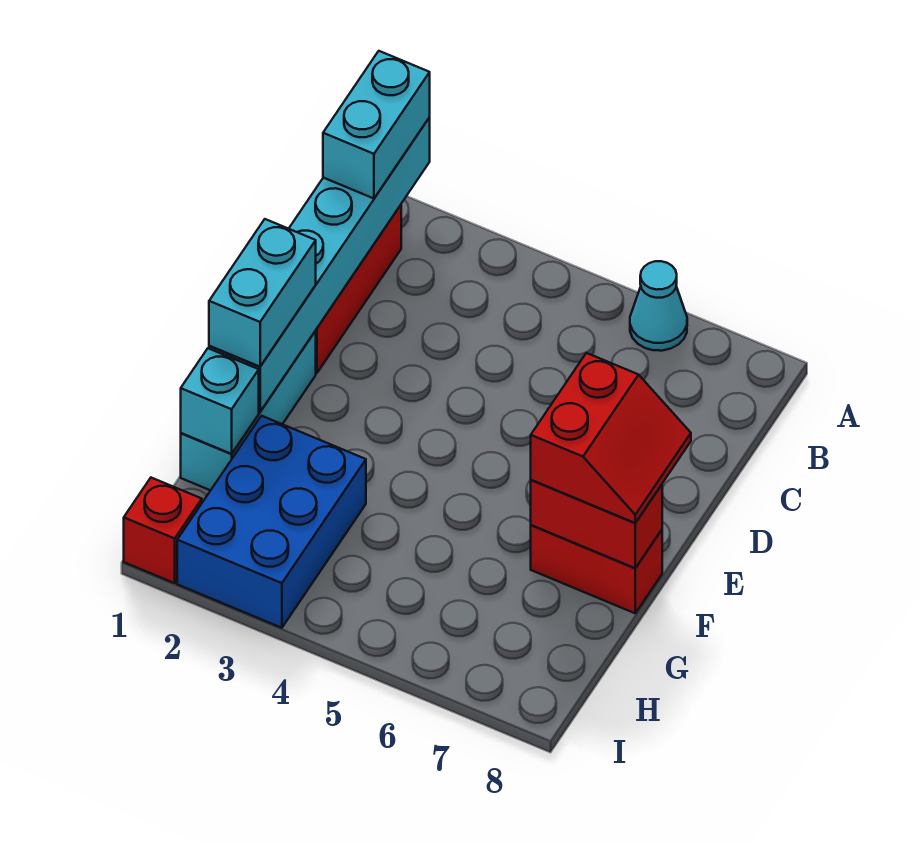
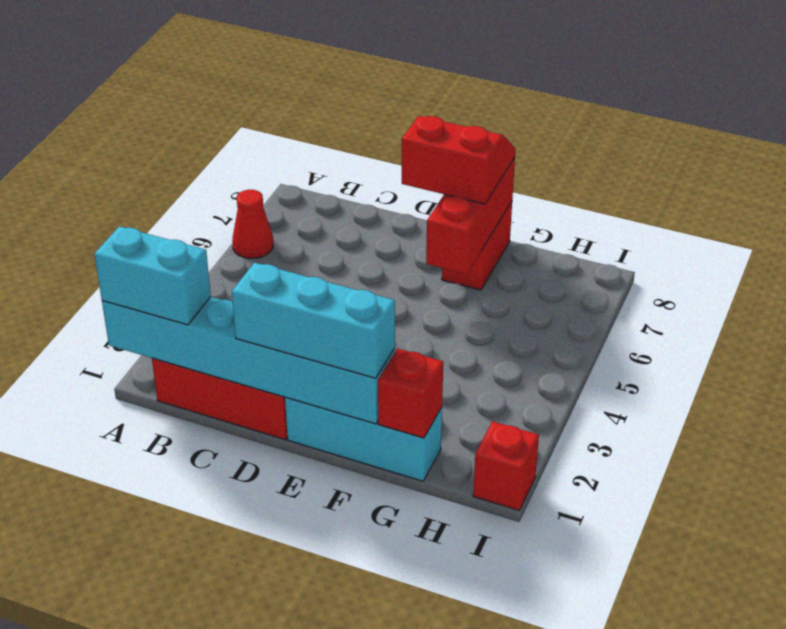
cyan 1x1 cone [630,261,687,351] -> red 1x1 cone [232,190,273,258]
cyan 1x2 brick [209,219,316,367] -> cyan 1x3 brick [232,263,395,378]
red 1x2 brick [531,480,662,568] -> red 1x3 brick [426,158,515,274]
cyan 1x1 brick [181,348,259,454] -> red 1x1 brick [378,349,443,438]
blue 2x3 brick [177,416,366,628] -> none

